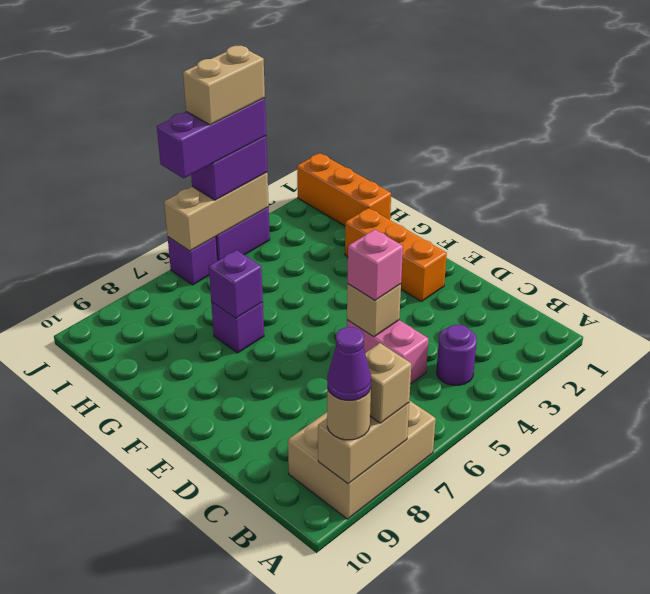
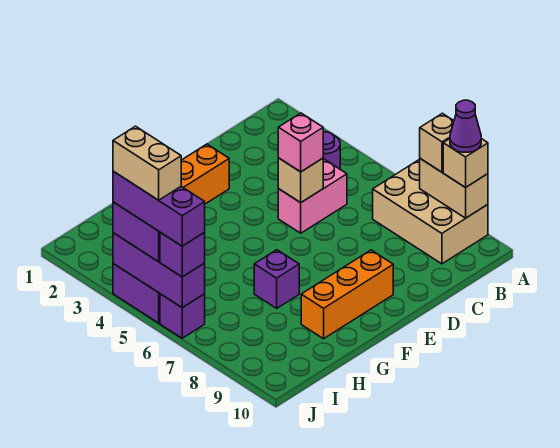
tan 1x1 round brick [327,389,371,440] -> tan 1x1 brick [443,139,488,188]
purple 1x1 brick [209,250,263,319] -> purple 1x1 brick moved to [160,232,205,277]
orange 1x3 brick [297,153,391,226] -> orange 1x3 brick moved to [301,250,393,339]
tan 1x3 brick [164,172,269,251] -> purple 1x3 brick [113,233,205,308]

